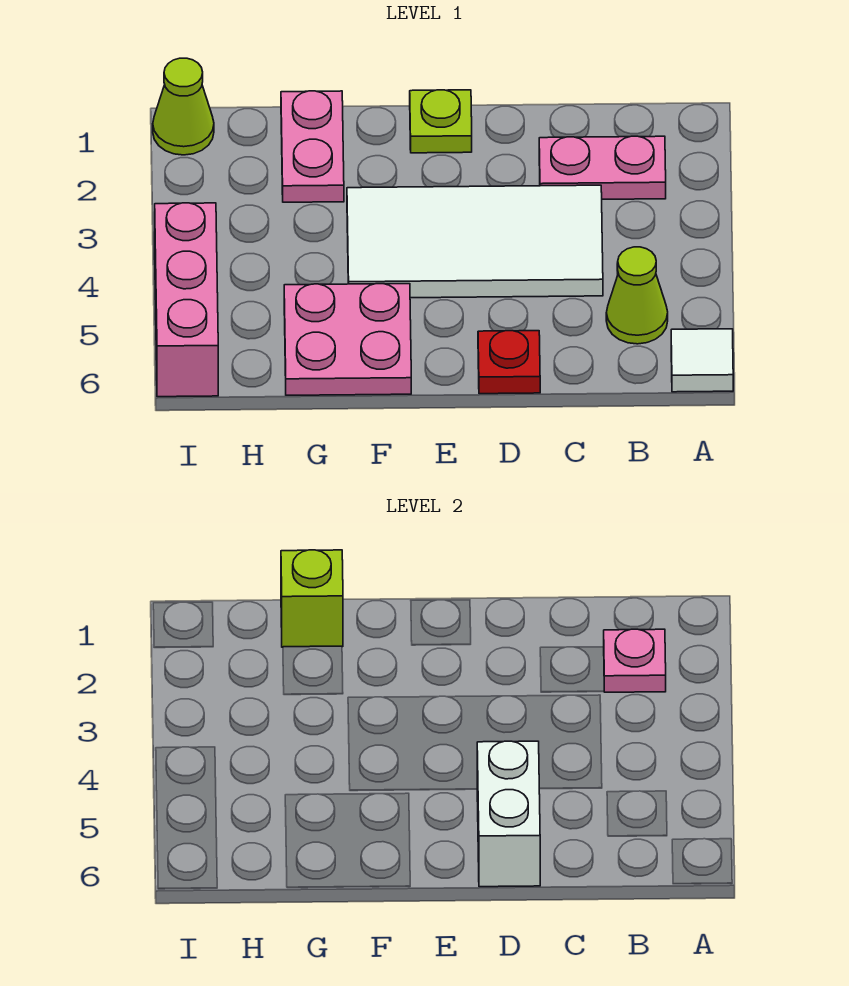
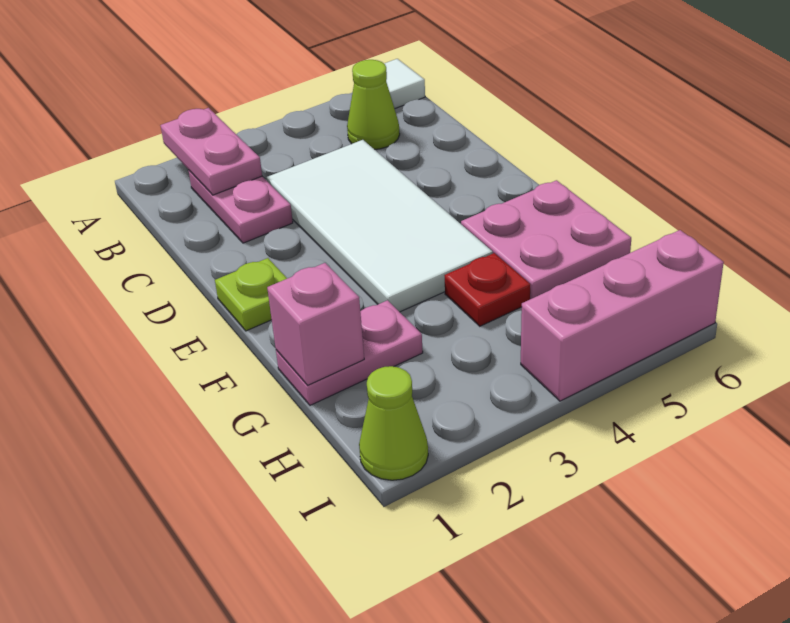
pink 1x1 plate [604,629,666,692] -> pink 1x2 plate [160,108,262,195]
white 1x2 brick [477,741,540,887] -> none
red 1x1 plate [478,331,540,394] -> red 1x1 plate moved to [444,253,530,326]
lime 1x1 brick [281,550,343,647] -> pink 1x1 brick [267,263,364,385]

